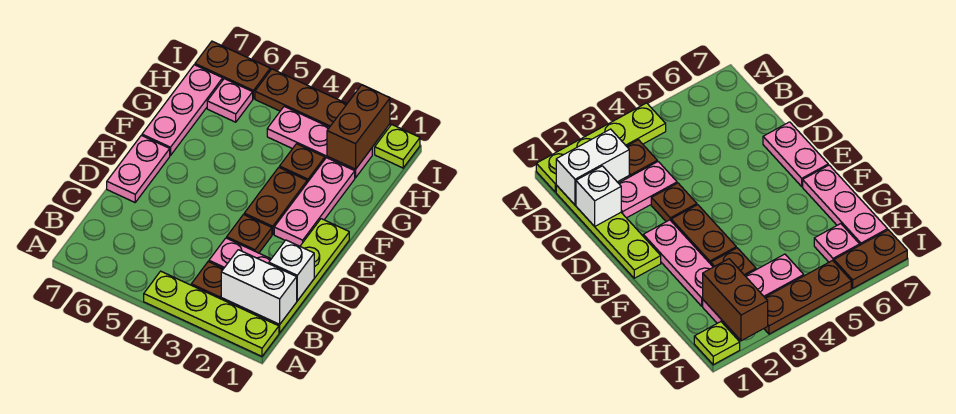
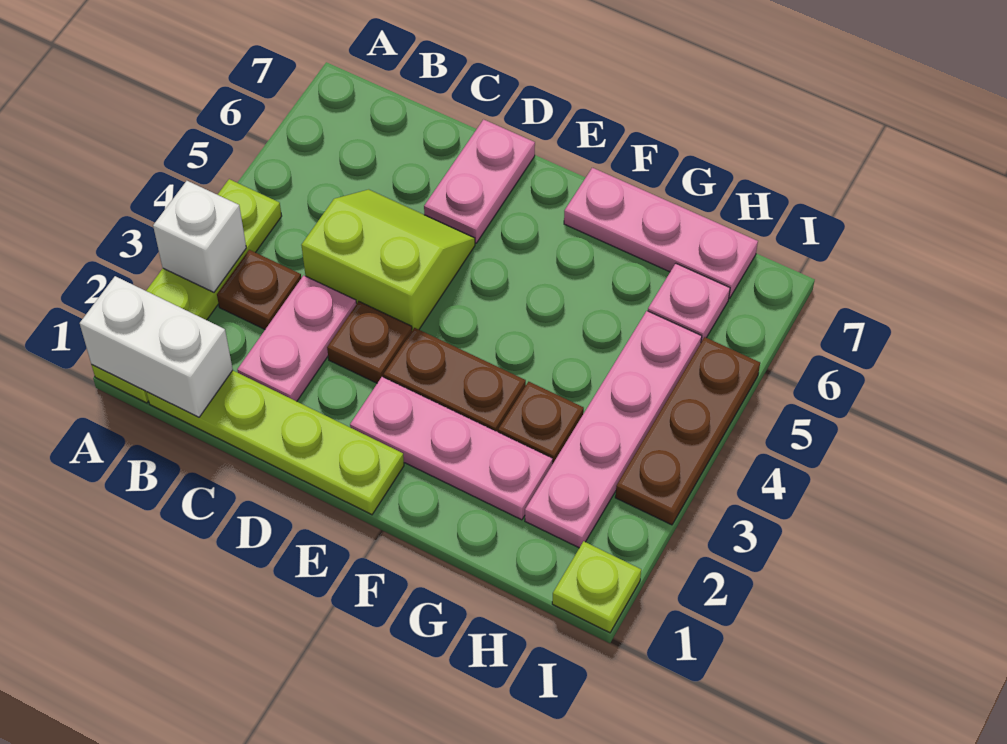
white 1x2 brick [221,250,297,324] -> white 1x2 brick turned to [80,276,233,417]
white 1x1 brick [269,240,314,301] -> white 1x1 brick moved to [153,181,246,292]
none -> lime 2x2 slope [301,189,475,331]
pink 1x2 plate [107,135,170,202] -> pink 1x2 plate turned to [424,119,535,243]
pink 1x3 plate [267,106,372,178] -> pink 1x4 plate [525,311,702,548]
brown 1x2 brick [327,85,390,169] -> none
brown 1x2 plate [195,41,270,99] -> none

